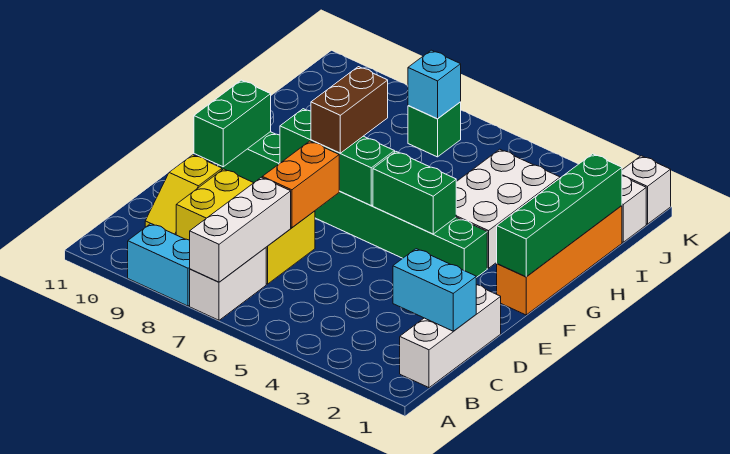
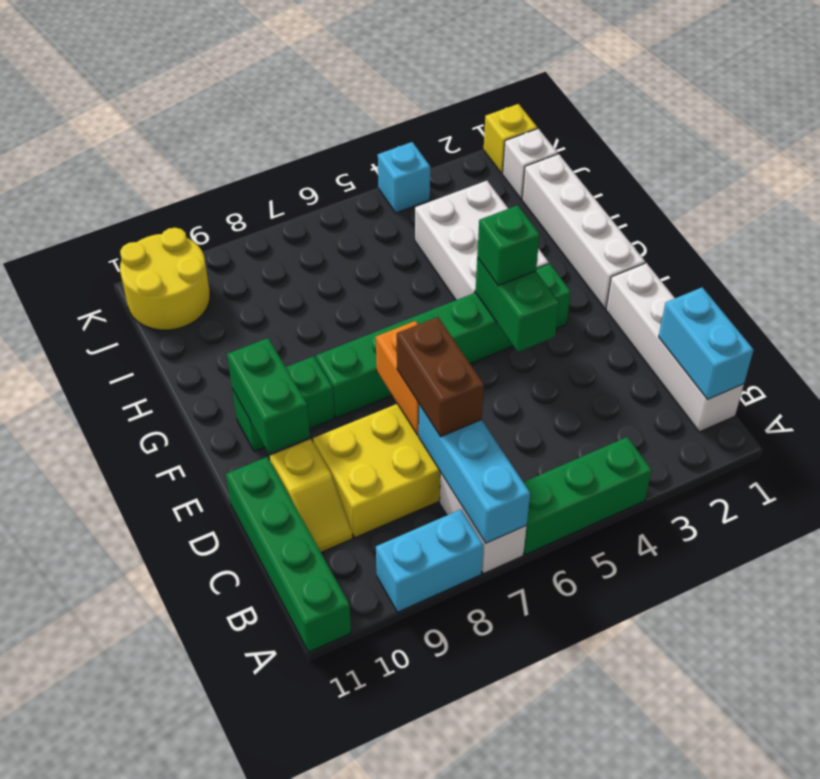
white 1x3 brick [190,177,291,282] -> cyan 1x3 brick [419,404,530,543]
white 1x3 brick [400,285,501,388] -> white 1x4 brick [606,263,744,432]
cyan 1x2 brick [393,249,476,331] -> cyan 1x2 brick turned to [659,287,753,399]
orange 1x4 brick [497,206,622,315] -> white 1x4 brick [522,154,645,309]
green 1x4 brick [497,154,622,277] -> green 1x4 brick moved to [226,457,351,652]
green 1x2 brick [373,152,456,234] -> green 1x2 brick turned to [475,258,559,352]
green 1x3 brick [280,109,395,205] -> green 1x3 brick moved to [523,437,652,555]
brown 1x2 brick [311,67,388,153] -> brown 1x2 brick moved to [397,317,484,437]
green 1x1 brick [408,102,461,157] -> green 1x1 brick moved to [477,205,540,286]
cyan 1x1 brick [408,50,461,119] -> cyan 1x1 brick moved to [378,142,430,213]
none -> yellow 2x2 round brick [120,228,210,330]
white 1x1 brick [622,156,671,224] -> yellow 1x1 brick [484,104,537,174]

